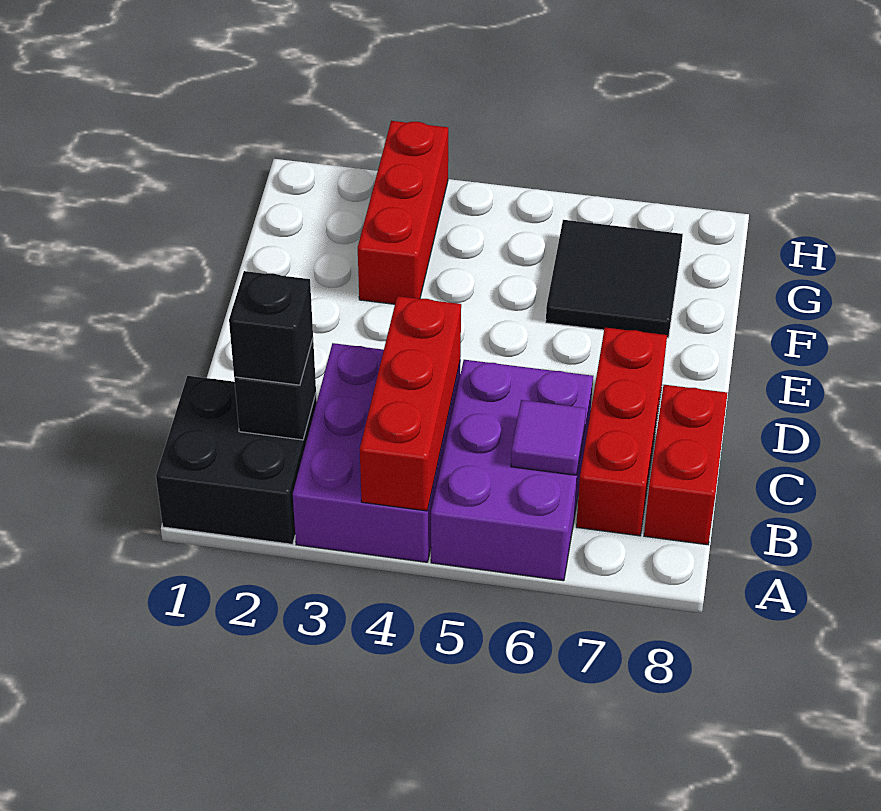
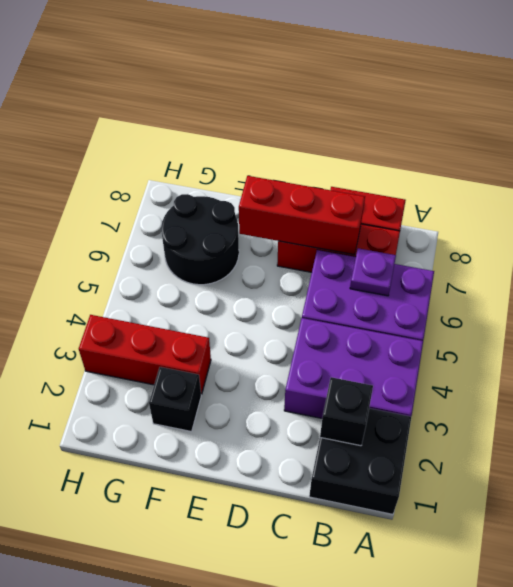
red 1x3 brick [360,296,461,511] -> red 1x3 brick moved to [239,176,365,255]
black 1x1 brick [229,271,313,385] -> black 1x1 brick moved to [149,367,201,432]
purple 1x1 tile [511,400,586,475] -> purple 1x1 plate [350,248,396,296]
black 2x2 tile [546,220,683,338] -> black 2x2 round brick [161,194,239,285]

